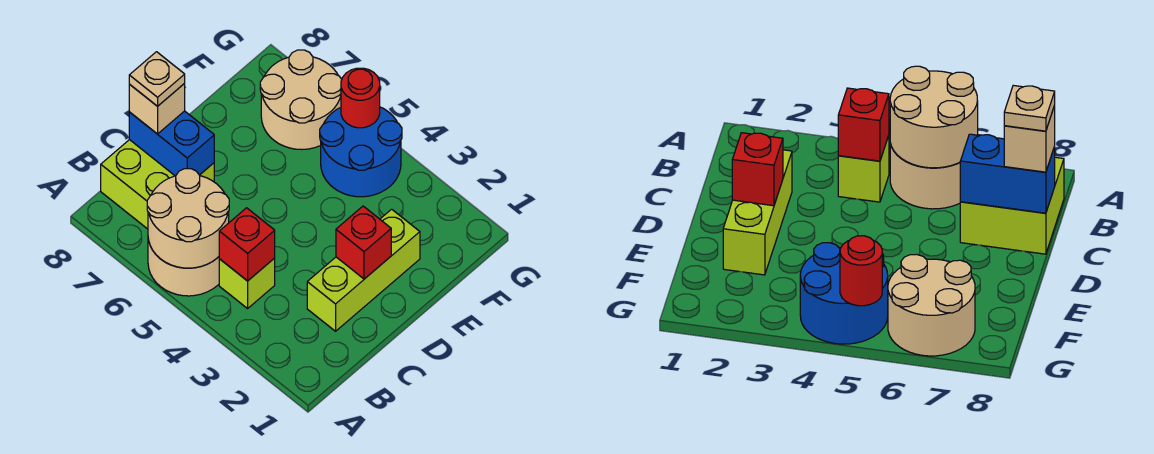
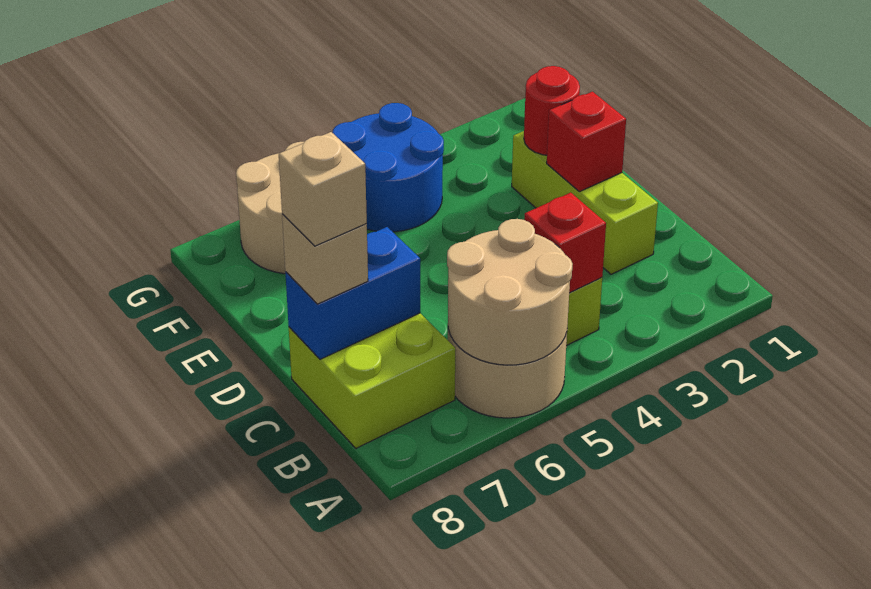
tan 1x1 plate [129,52,185,106] -> tan 1x1 brick [279,132,367,246]
red 1x1 round brick [341,68,380,128] -> red 1x1 round brick moved to [524,66,580,155]

